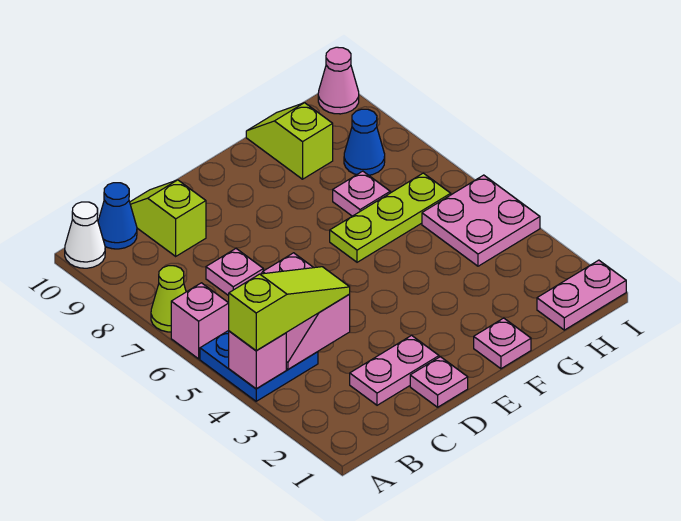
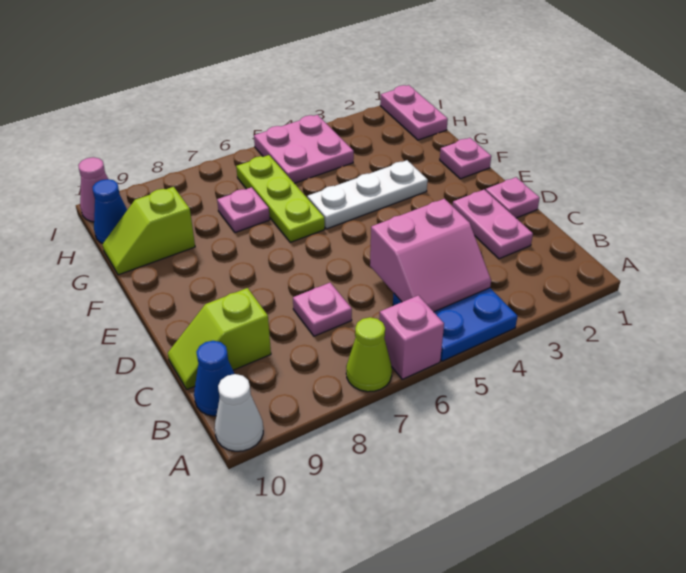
pink 1x1 brick [229,331,286,389] -> none
lime 1x3 slope [229,267,350,350] -> none
none -> white 1x3 plate [307,160,428,229]
blue 1x1 cone [344,109,385,175] -> blue 1x1 cone moved to [92,179,127,244]

